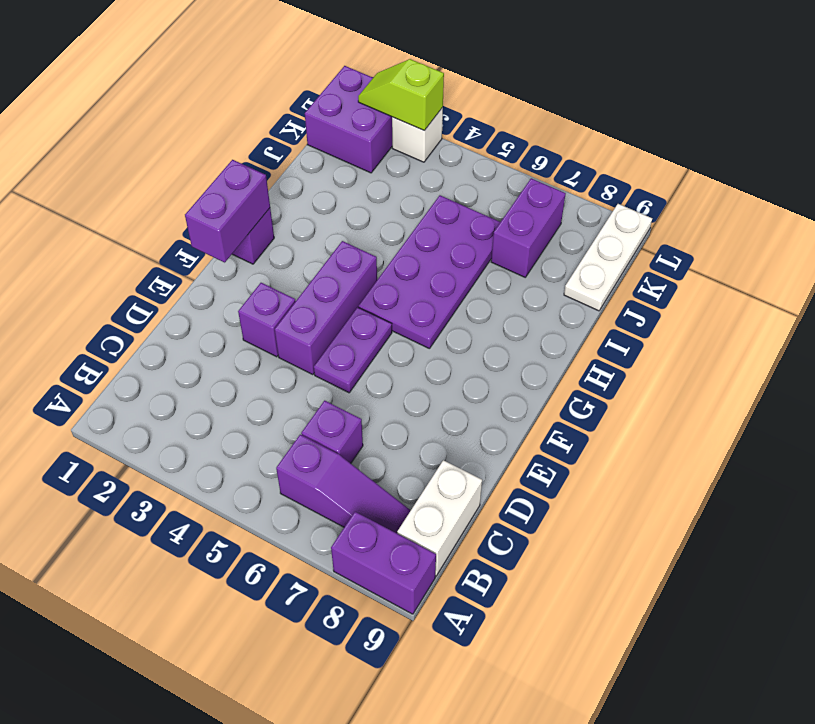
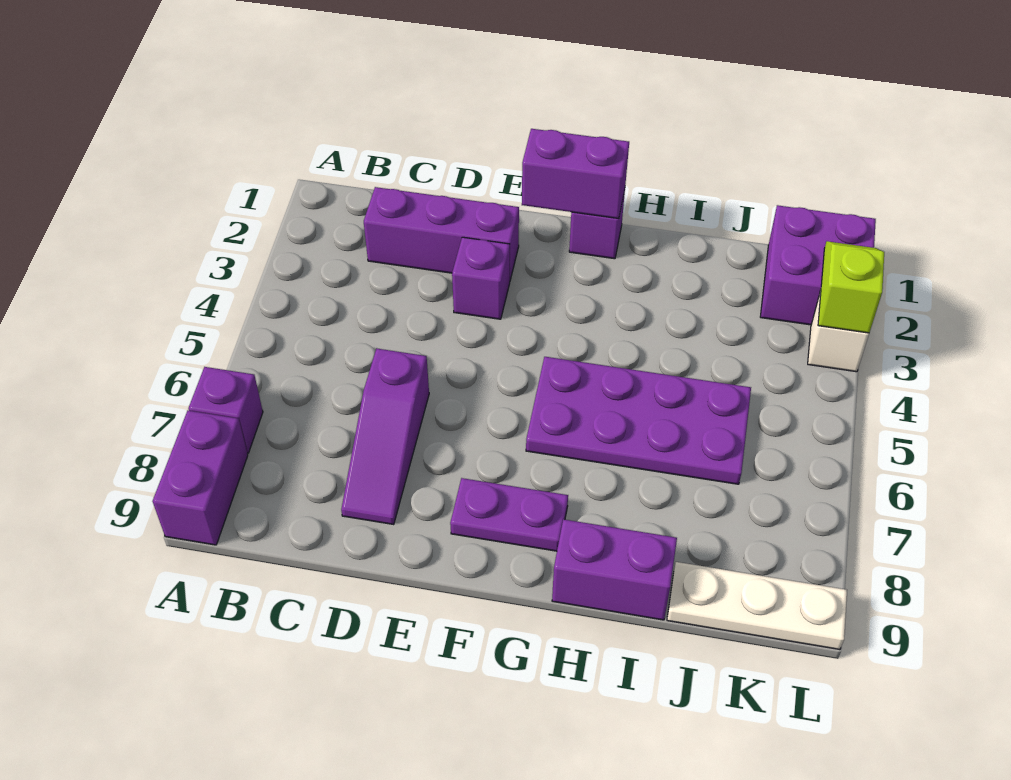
purple 1x3 slope [276,435,411,533] -> purple 1x3 slope moved to [341,349,429,525]
white 1x2 brick [397,460,482,576] -> none
purple 1x1 brick [301,401,363,463] -> purple 1x1 brick moved to [189,367,263,453]
purple 1x3 brick [275,241,377,374] -> purple 1x3 brick moved to [364,187,519,280]
purple 1x2 plate [314,307,392,393] -> purple 1x2 plate moved to [450,478,568,551]
purple 1x2 brick [491,178,566,277] -> purple 1x2 brick moved to [552,519,677,620]

